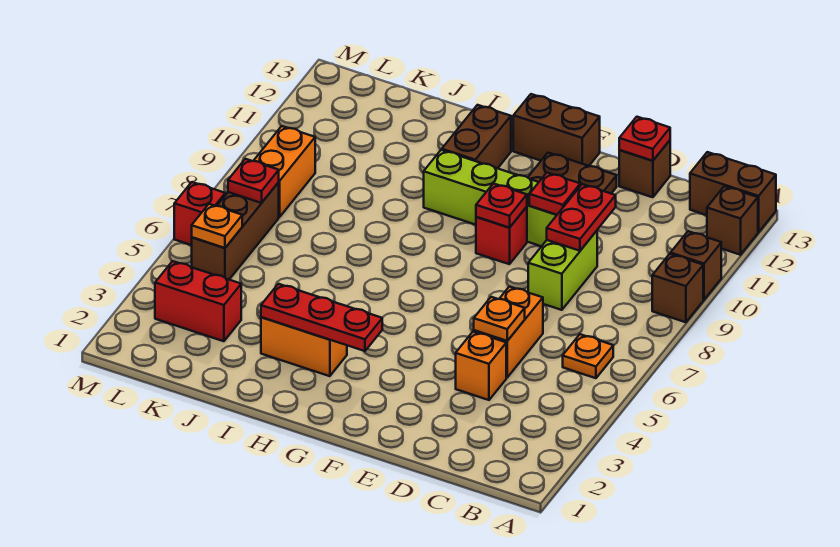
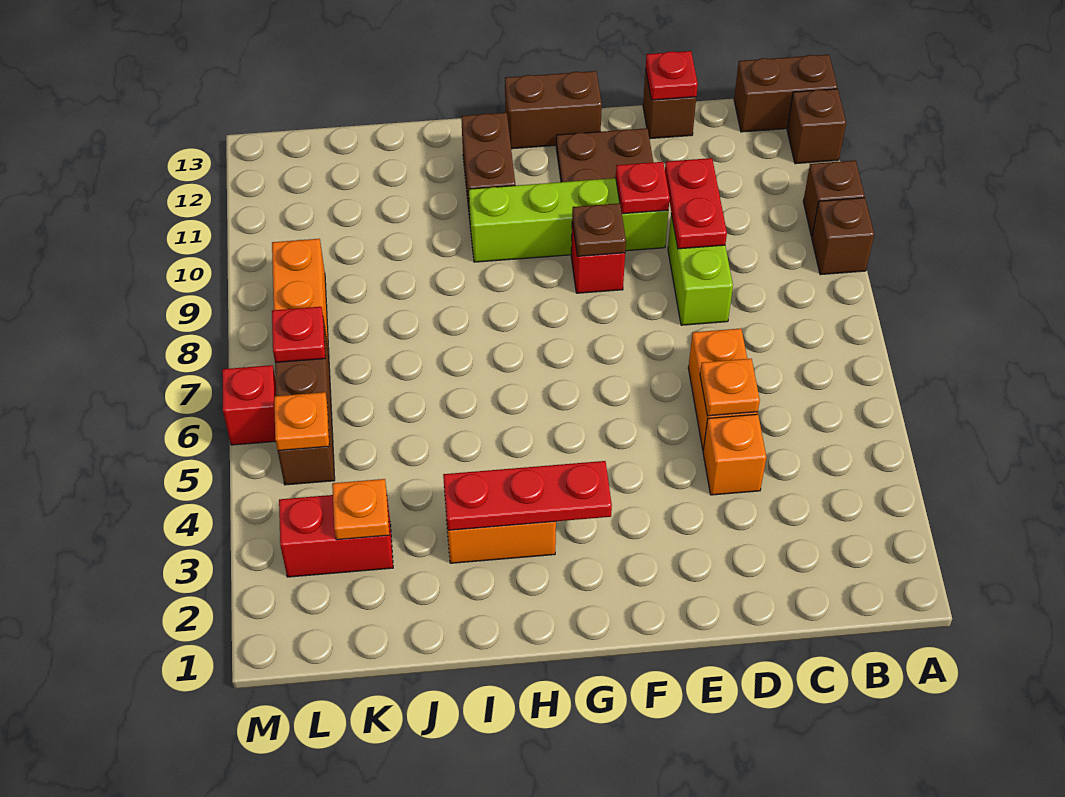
orange 1x1 plate [563,334,613,378] -> orange 1x1 plate moved to [332,479,389,540]
red 1x1 plate [476,184,527,228] -> brown 1x1 plate [572,203,626,256]

